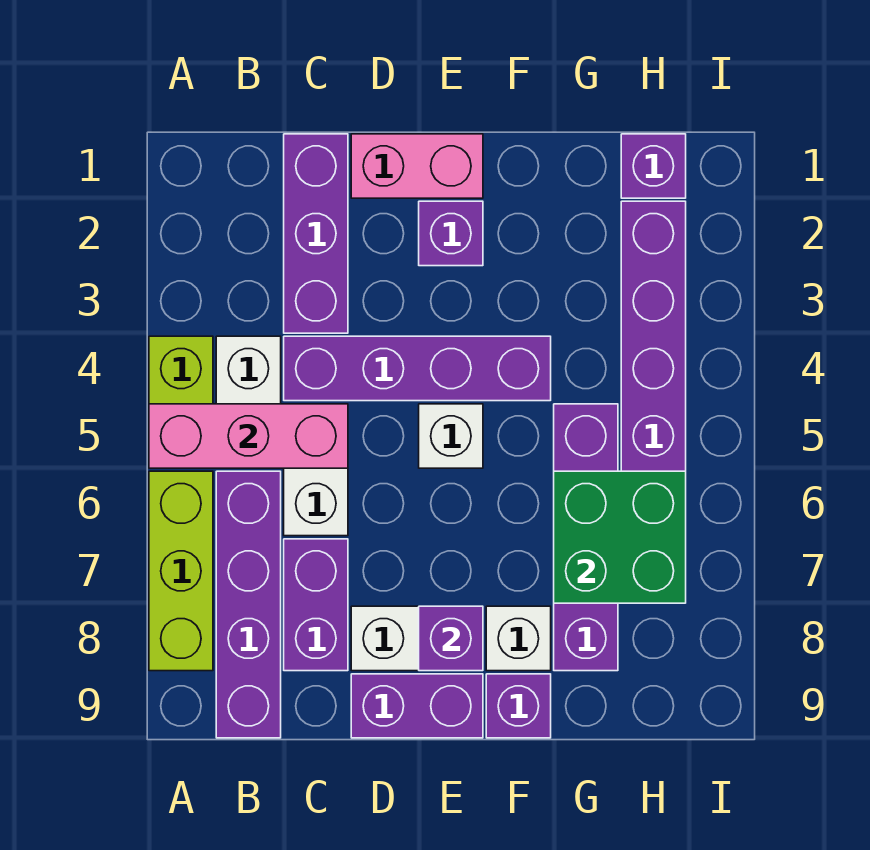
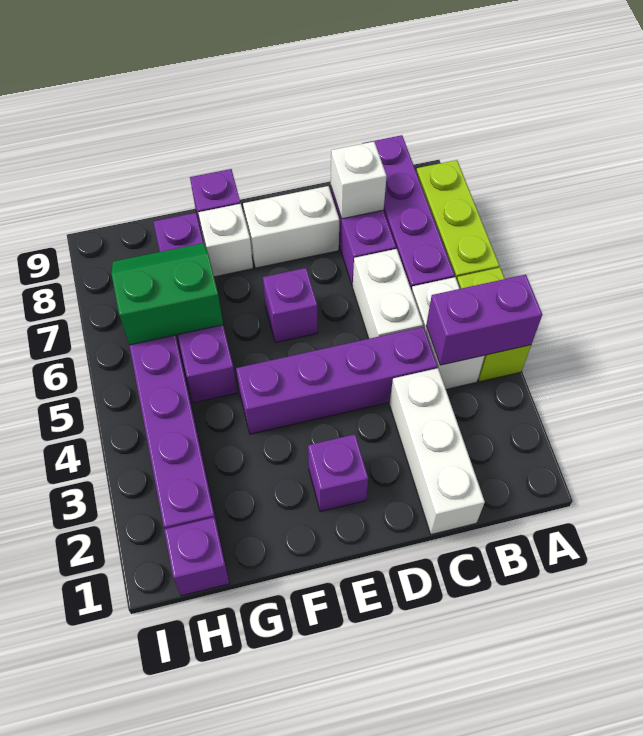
pink 1x3 brick [149,404,348,468] -> none
purple 1x3 brick [284,134,348,333] -> white 1x3 brick [389,368,485,534]
pink 1x2 brick [351,134,483,198] -> none
purple 1x2 brick [351,674,483,738] -> purple 1x2 brick moved to [426,275,542,365]
white 1x1 brick [419,404,483,468] -> white 1x1 brick moved to [331,142,387,219]
purple 1x1 brick [419,606,483,671] -> purple 1x1 brick moved to [263,268,318,343]
green 2x2 brick [554,471,686,603] -> green 2x2 slope [112,243,223,345]

